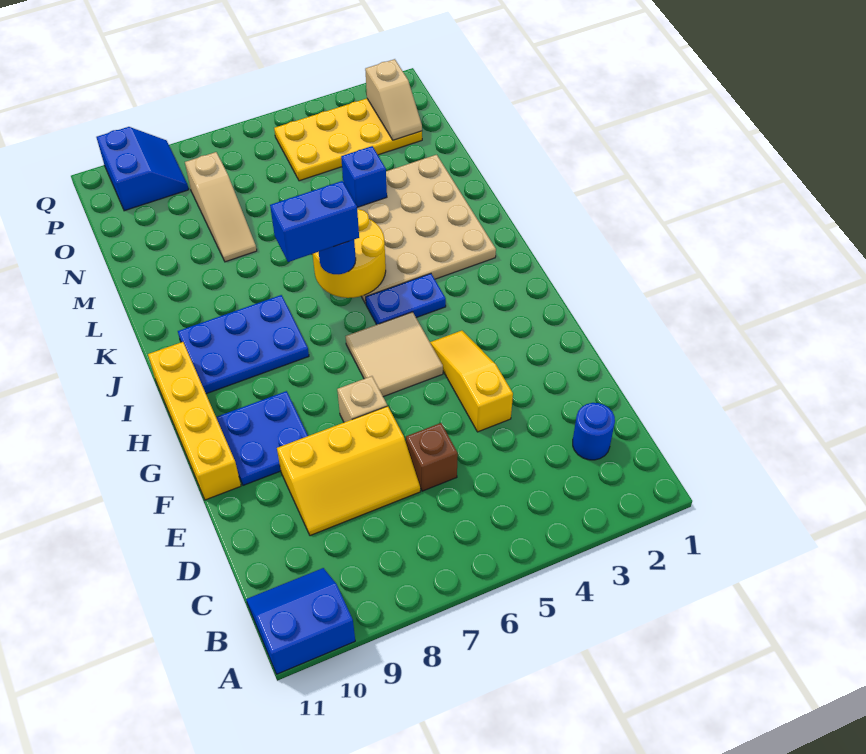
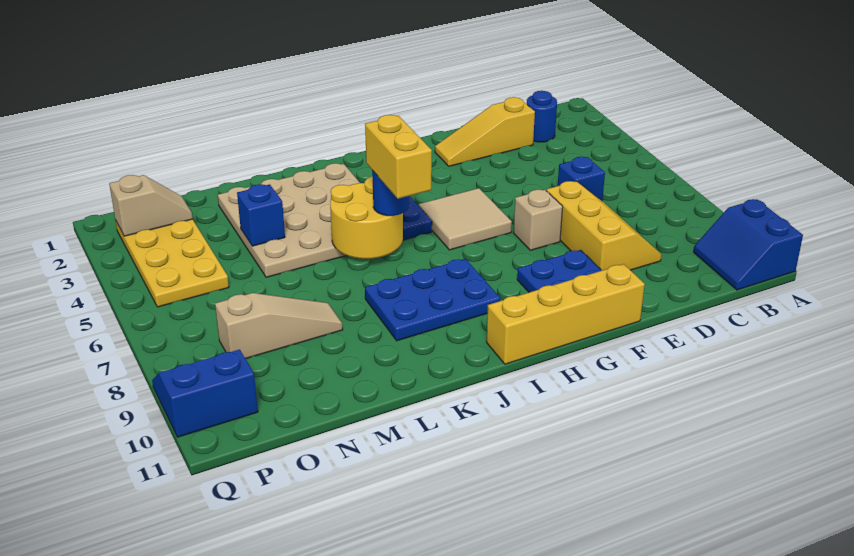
brown 1x1 brick [406,423,458,491] -> blue 1x1 brick [558,157,605,201]
yellow 1x3 slope [430,331,513,432] -> yellow 1x3 slope moved to [435,97,535,166]
blue 2x3 plate [178,295,309,394] -> blue 2x3 plate turned to [365,259,500,341]
blue 1x2 brick [270,181,359,262] -> yellow 1x2 brick [365,115,432,199]

